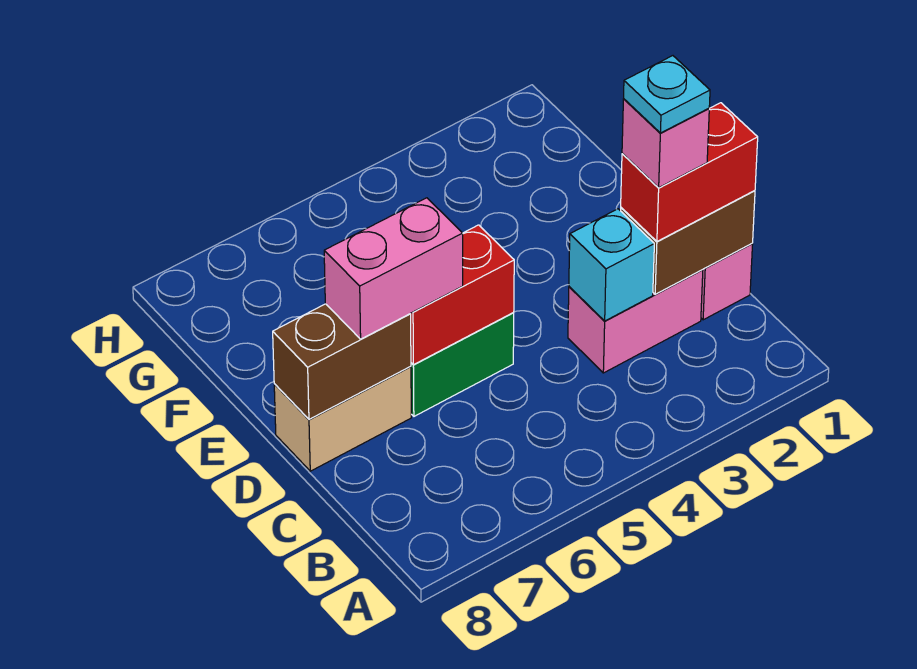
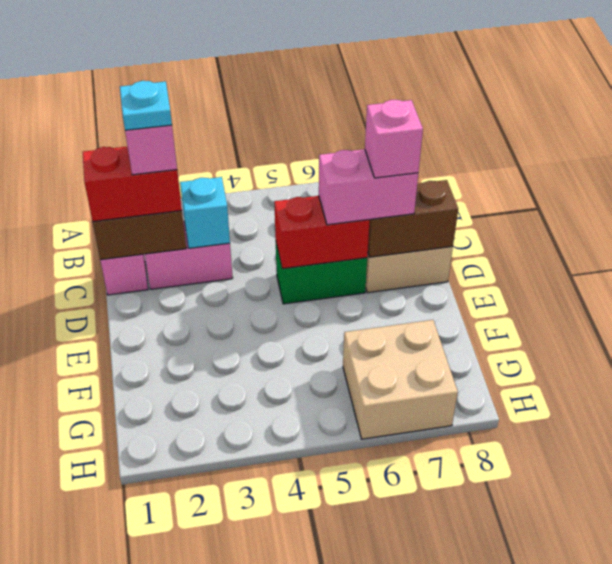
none -> pink 1x1 brick [365,100,423,178]
none -> tan 2x2 brick [343,320,458,439]

